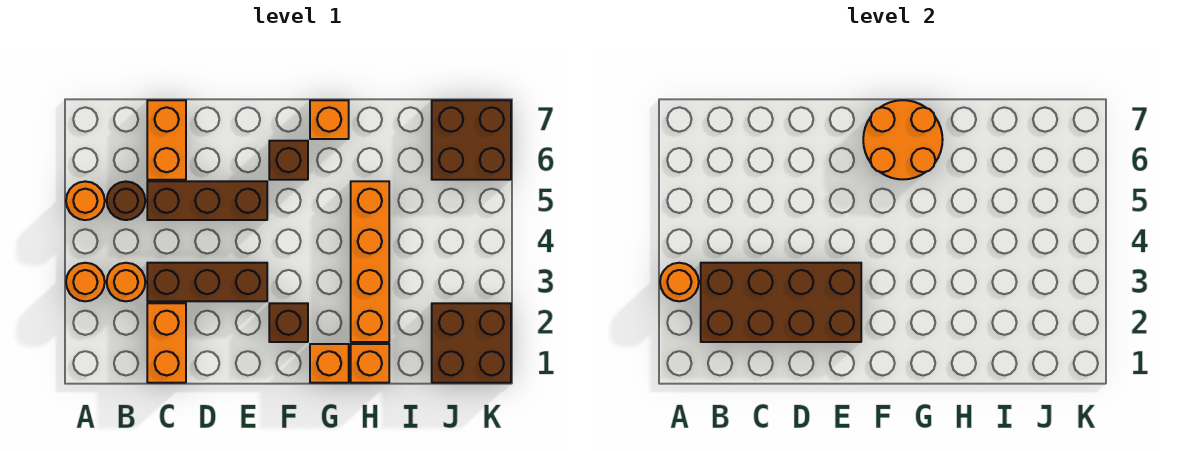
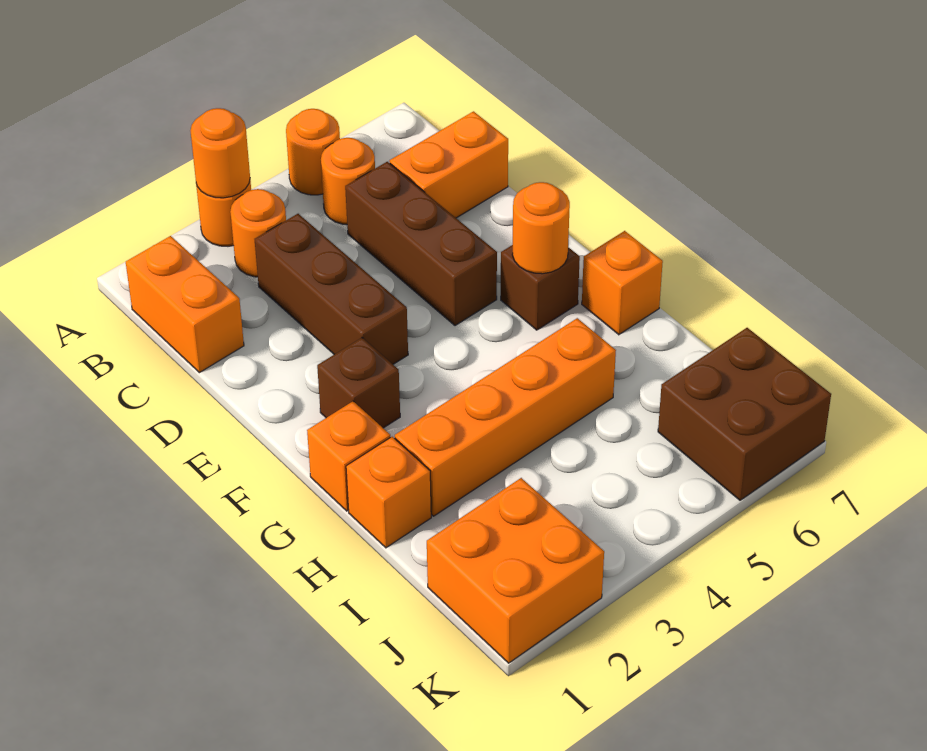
brown 2x4 brick [701,263,861,342] -> none
brown 1x1 round brick [107,182,145,220] -> orange 1x1 round brick [321,138,375,225]
orange 1x2 brick [147,303,186,383] -> orange 1x2 brick turned to [126,236,244,373]
orange 2x2 round brick [863,100,943,179] -> orange 1x1 round brick [512,182,570,274]
brown 2x2 brick [432,303,511,383] -> orange 2x2 brick [427,478,604,663]

